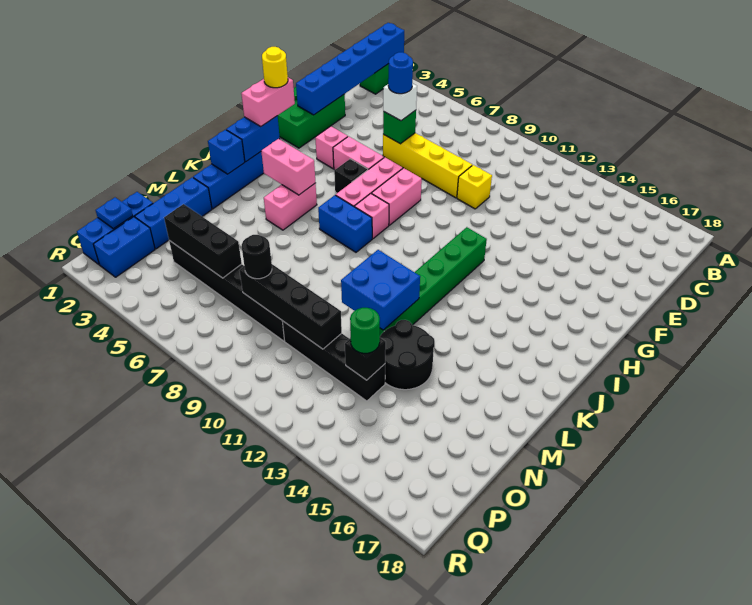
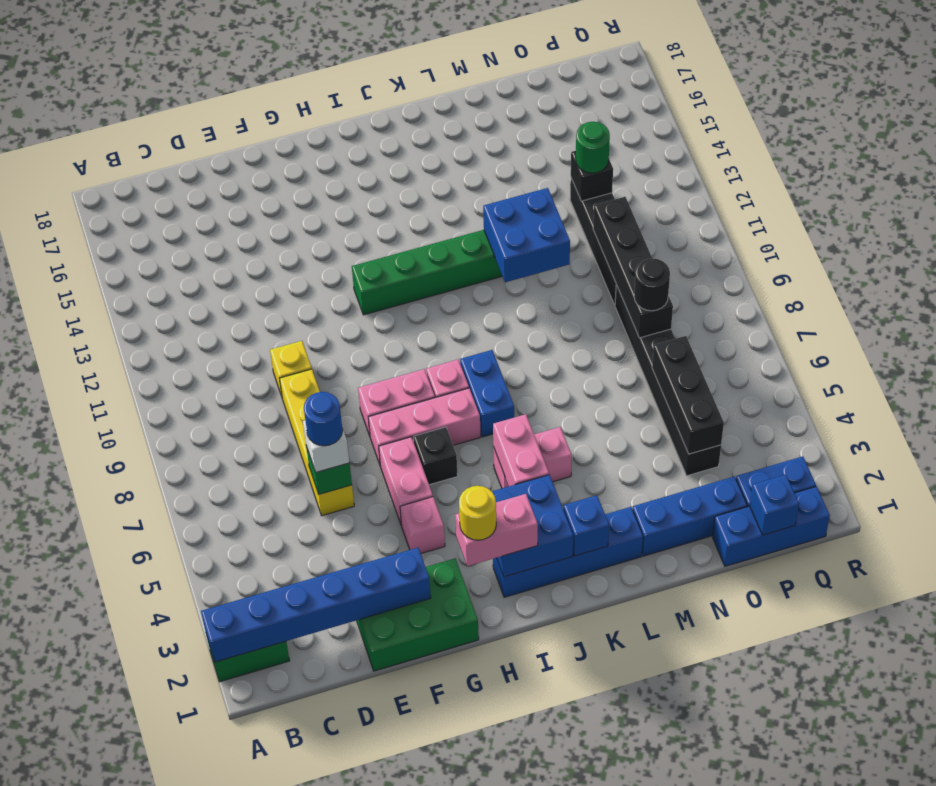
blue 1x2 brick [226,116,280,162] -> blue 2x2 brick [492,475,573,577]
black 2x2 round brick [380,320,435,390] -> none
blue 1x1 plate [96,198,133,229] -> blue 1x1 brick [750,475,799,535]

